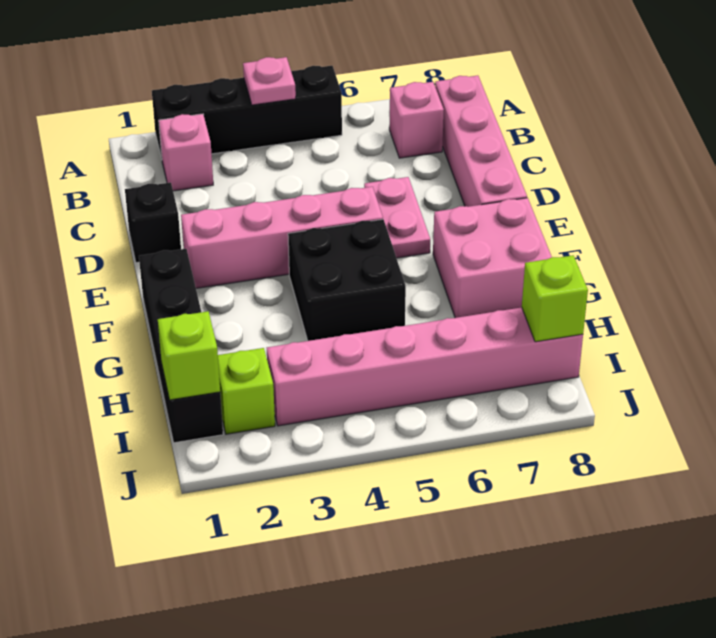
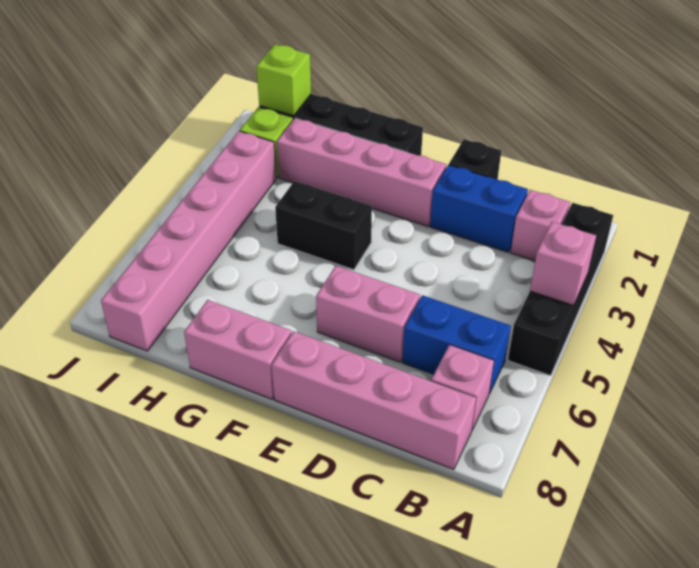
pink 1x1 plate [243,57,296,105] -> pink 1x1 brick [530,222,596,305]
none -> blue 1x2 brick [402,295,511,394]
none -> blue 1x2 brick [430,165,528,252]
pink 1x2 plate [364,177,430,258] -> pink 1x2 brick [316,266,420,362]
pink 1x4 brick [181,187,383,288] -> pink 1x4 brick turned to [277,118,446,226]
black 2x2 brick [288,219,406,341] -> black 1x2 brick [275,181,372,270]
pink 2x2 brick [433,198,552,318] -> pink 1x2 brick [184,300,291,399]
lime 1x1 brick [522,255,588,342] -> none

